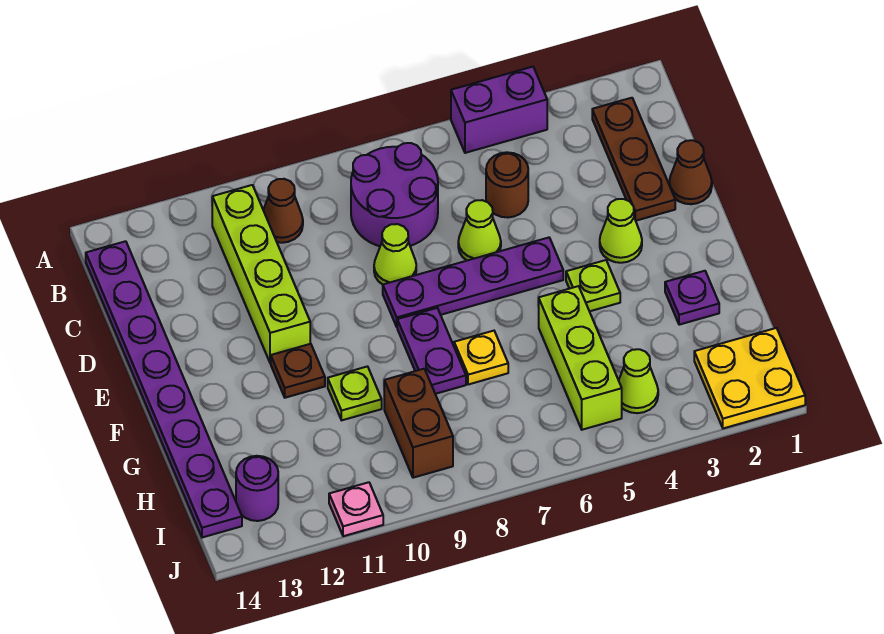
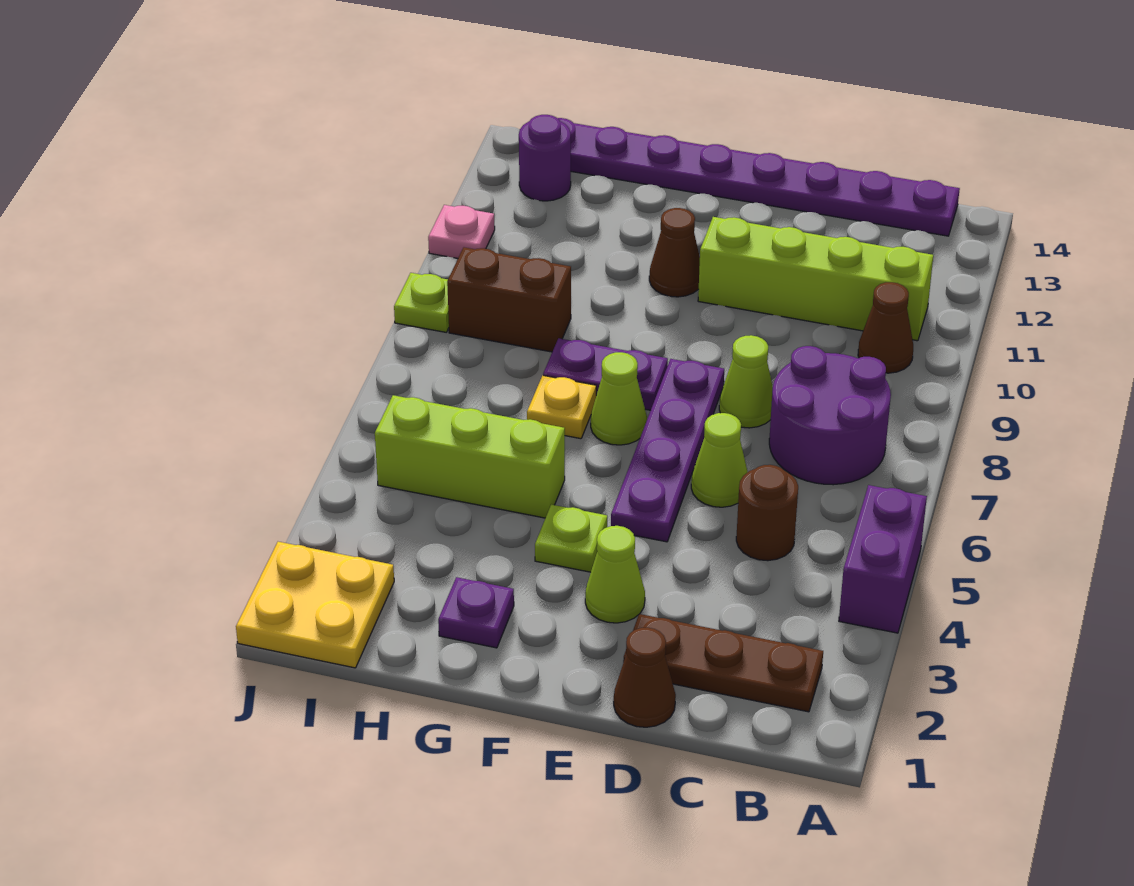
brown 1x1 plate [271,344,325,398] -> brown 1x1 cone [649,208,700,297]
lime 1x1 plate [328,366,382,420] -> lime 1x1 plate moved to [394,273,449,332]
lime 1x1 cone [619,349,658,413] -> lime 1x1 cone moved to [591,352,647,445]

